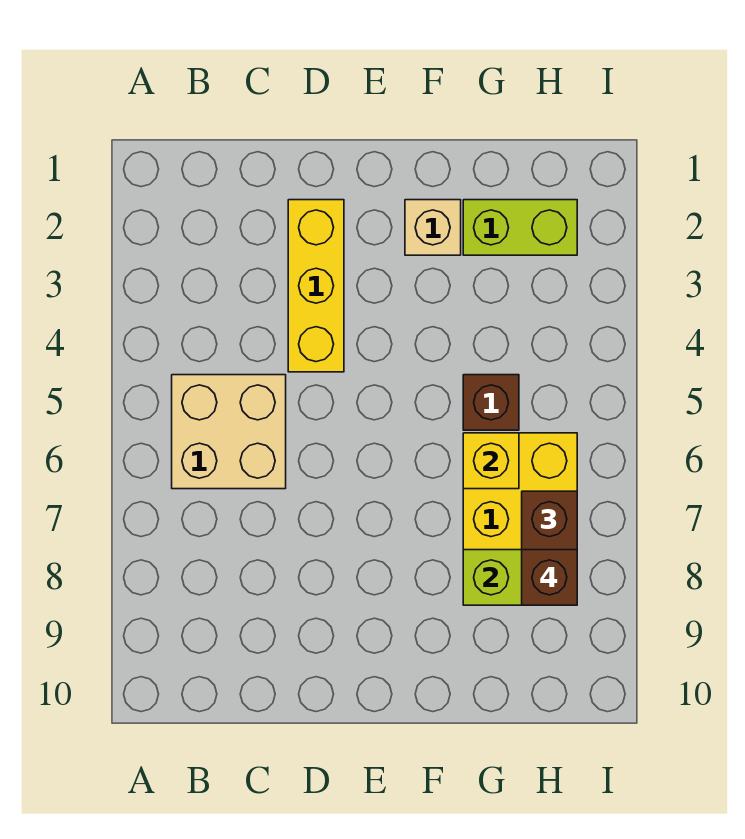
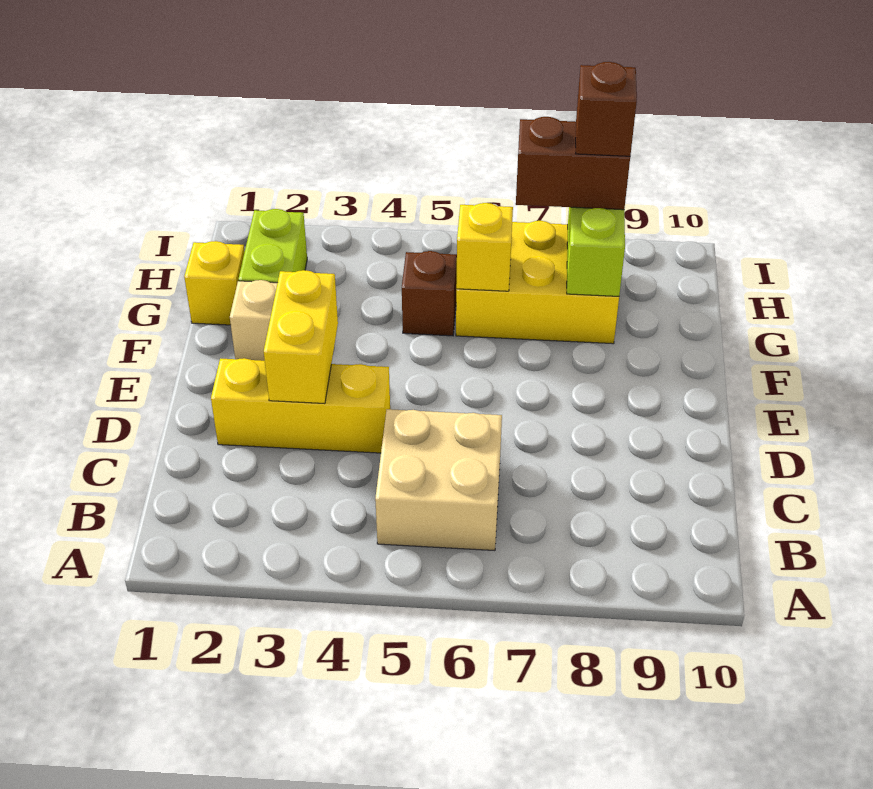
none -> yellow 1x2 brick [264,270,338,404]
none -> yellow 1x1 brick [184,241,245,325]

